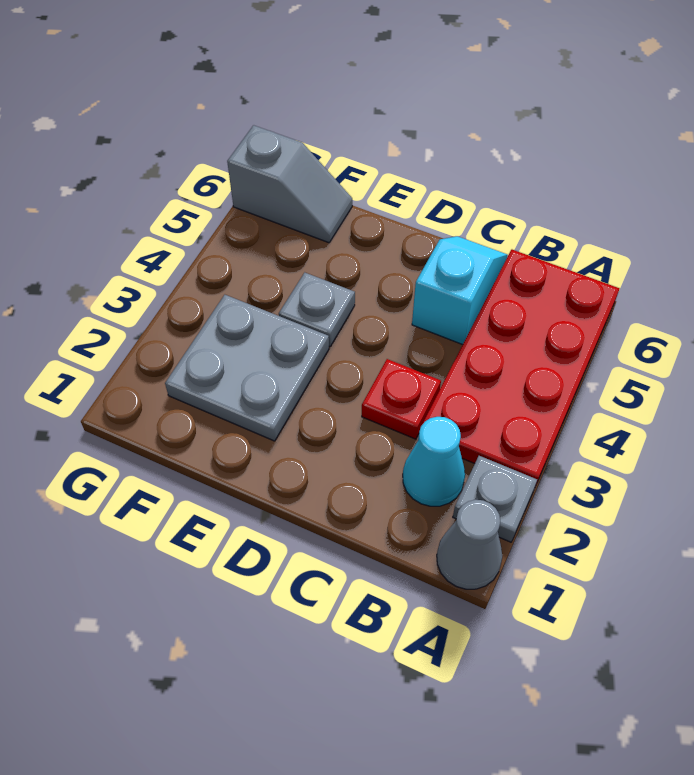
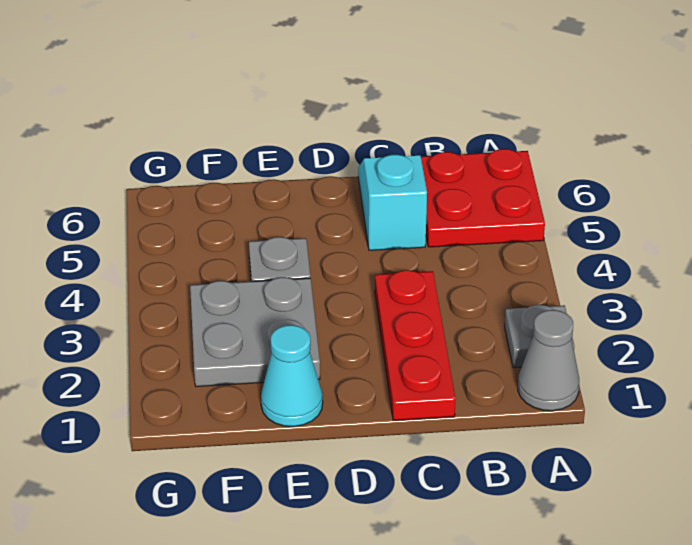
red 2x4 plate [422,250,620,484] -> red 2x2 plate [421,149,545,247]
cyan 1x1 cone [403,417,465,506] -> cyan 1x1 cone moved to [261,325,323,427]
red 1x1 plate [362,359,441,439] -> red 1x3 plate [375,270,456,420]
grey 1x2 slope [227,125,352,243] -> none

